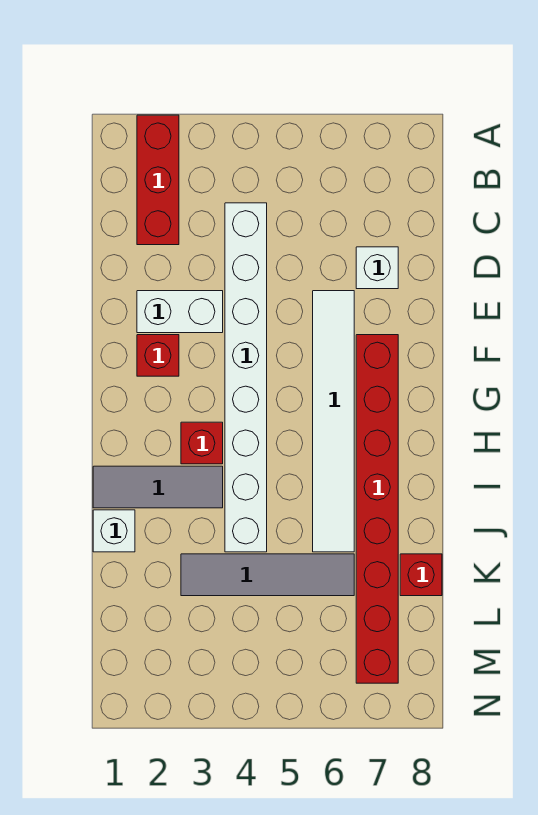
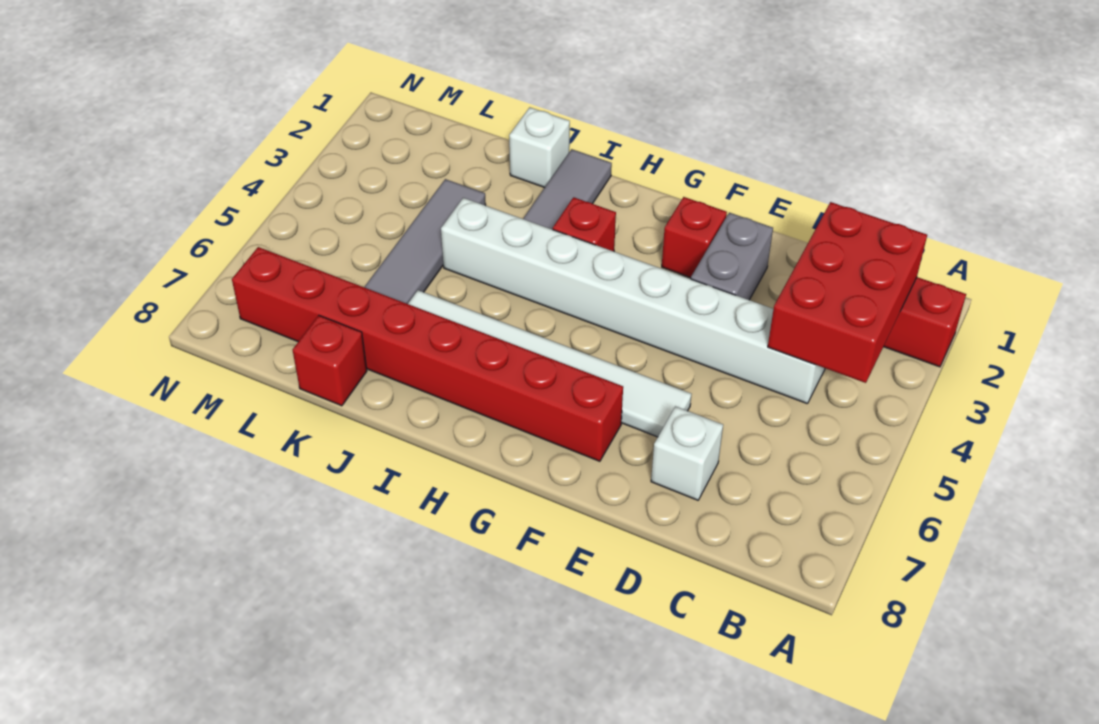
none -> red 2x3 brick [768,202,927,383]
white 1x2 brick [137,291,223,333] -> grey 1x2 brick [691,213,773,300]

